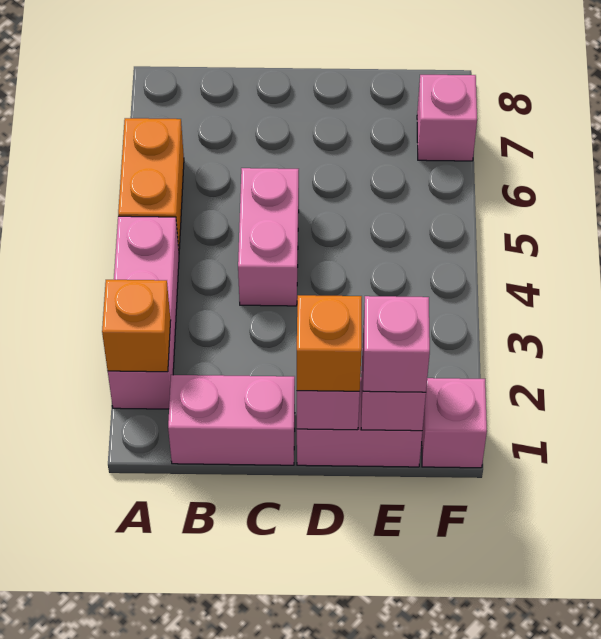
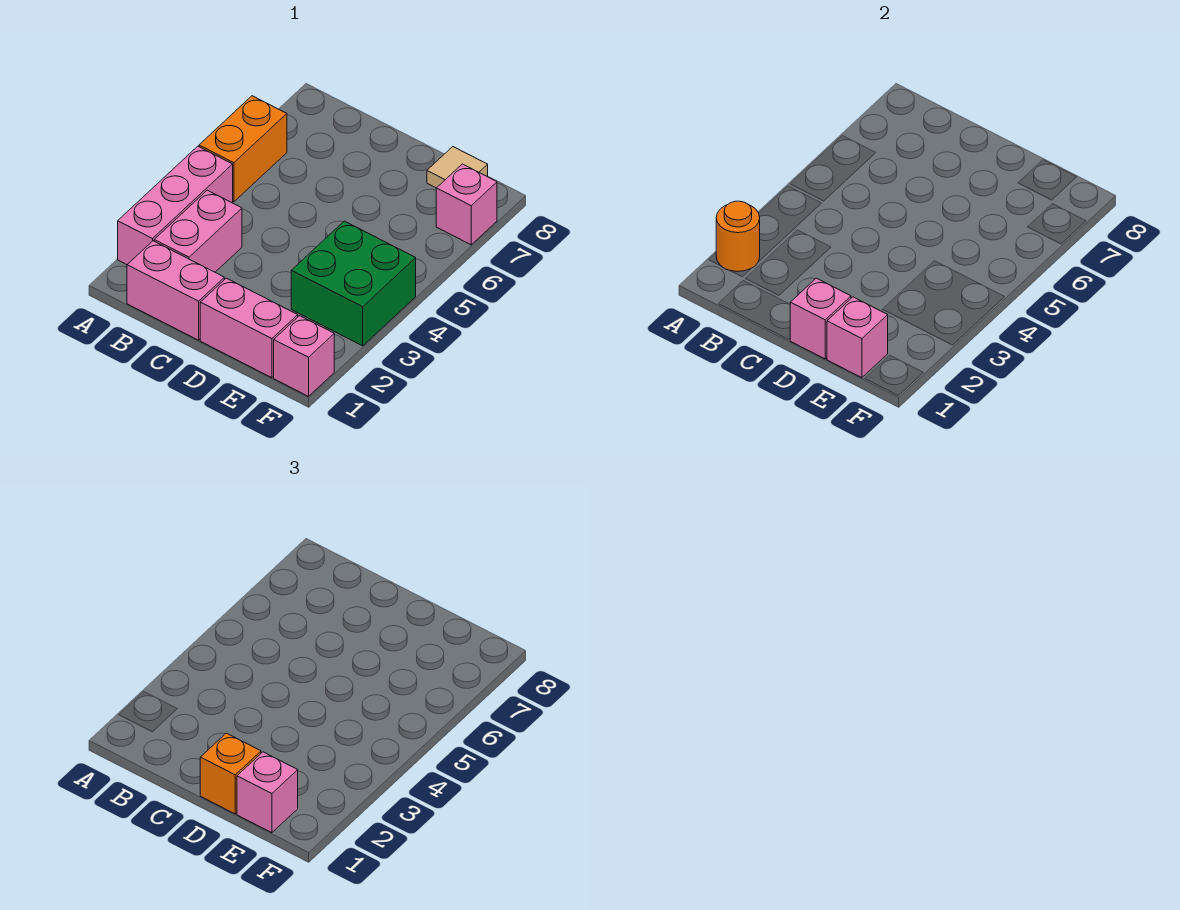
orange 1x1 brick [102,280,171,372] -> orange 1x1 round brick [716,201,760,271]
pink 1x2 brick [238,168,299,306] -> pink 1x2 brick moved to [154,190,242,272]
none -> green 2x2 brick [291,221,416,346]
none -> tan 1x1 tile [427,147,488,188]

